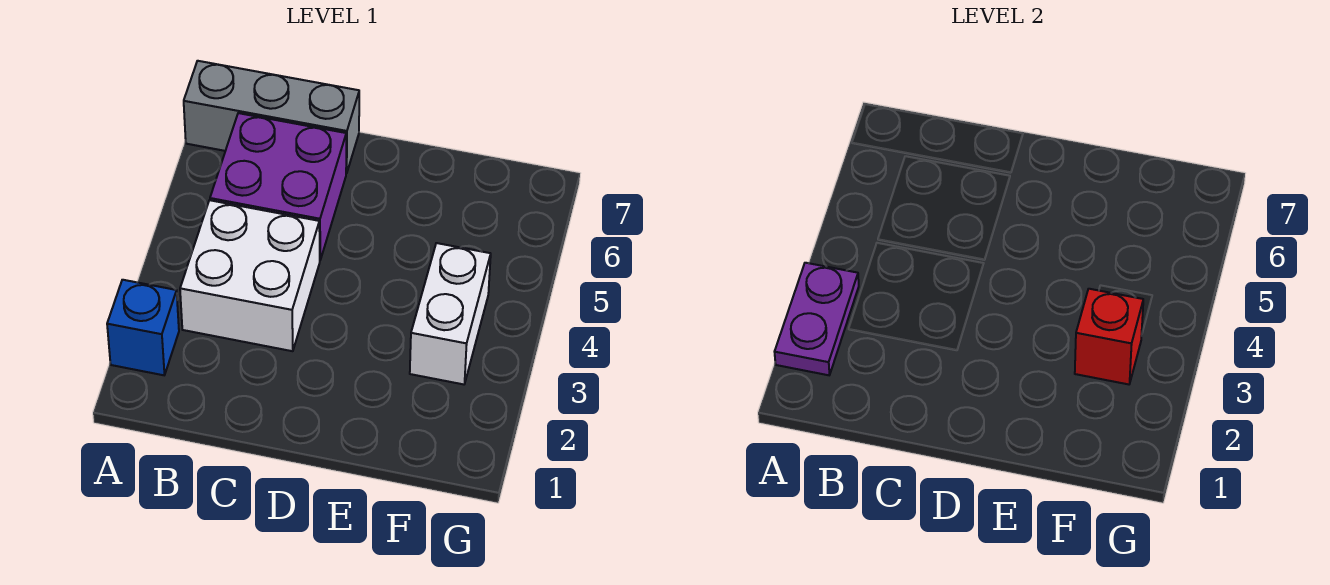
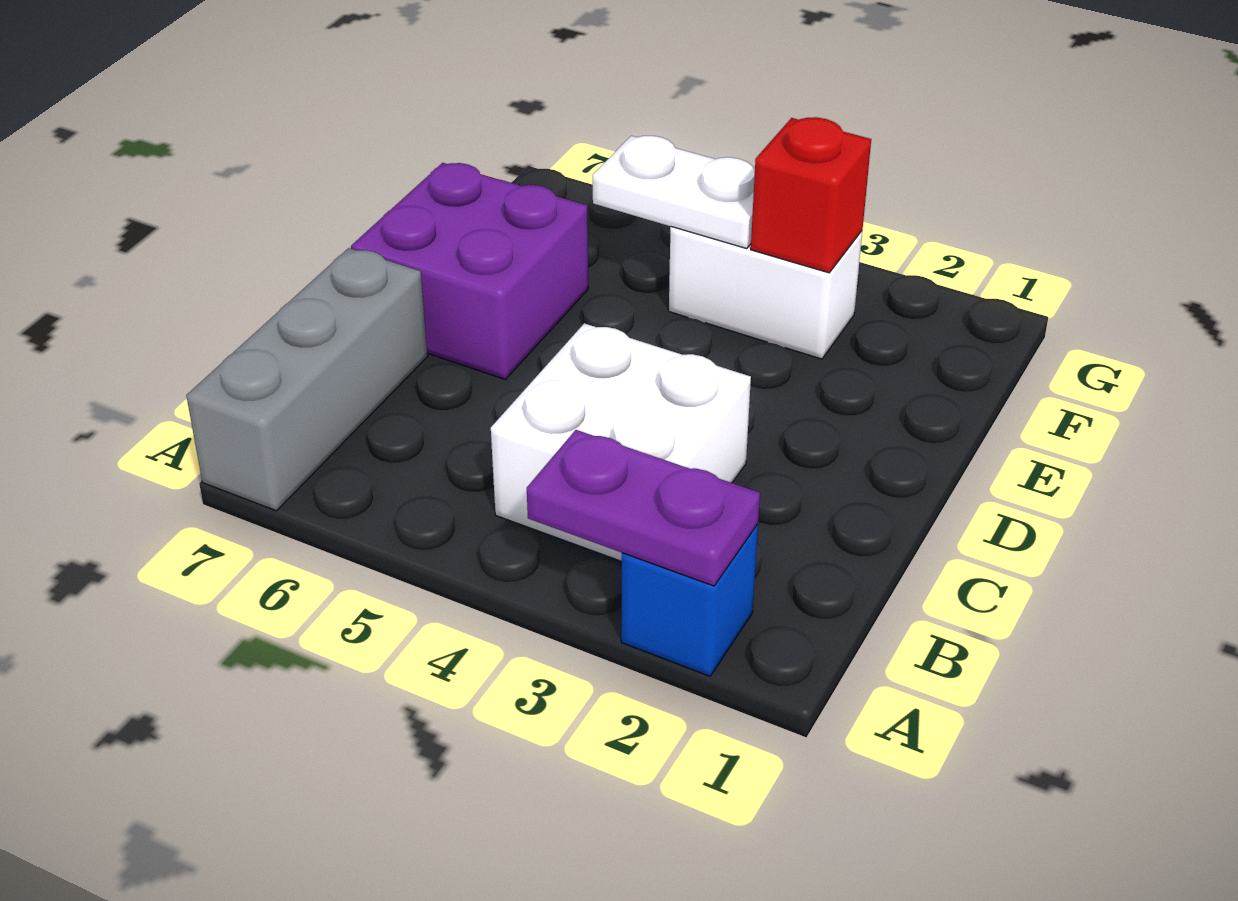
purple 2x2 brick [210,113,346,260] -> purple 2x2 brick moved to [351,163,588,379]
none -> white 1x2 plate [593,136,755,248]

